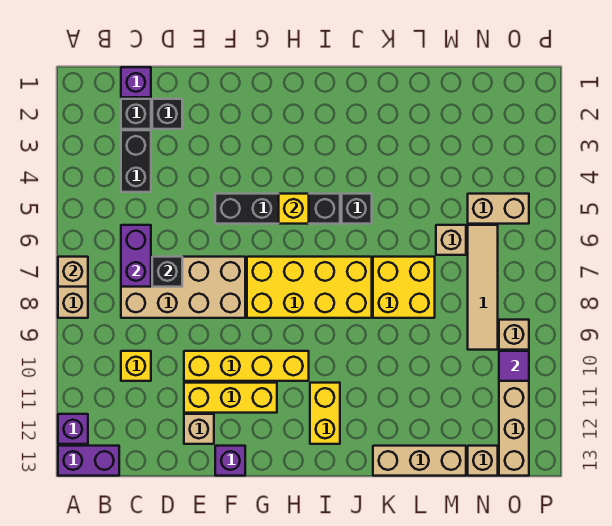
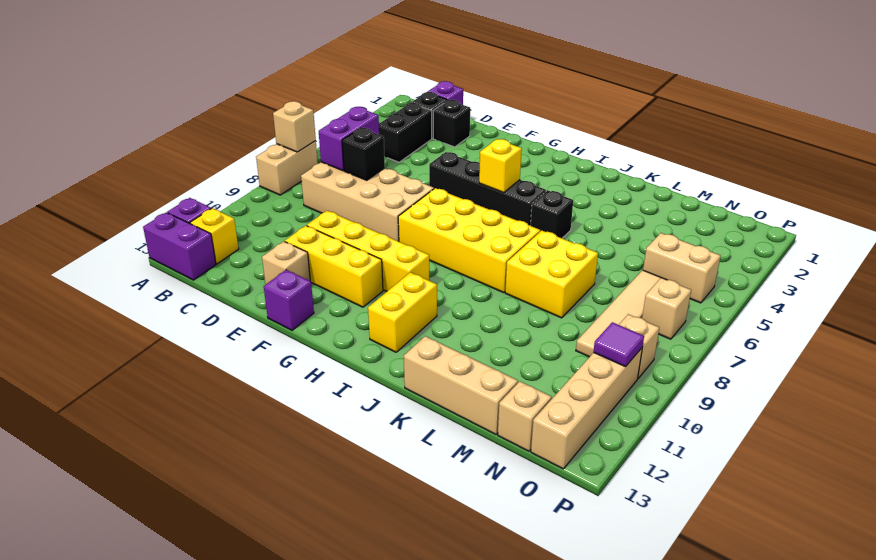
yellow 1x1 brick [121,351,151,381] -> yellow 1x1 brick moved to [190,208,239,264]
tan 1x1 brick [436,225,466,255] -> tan 1x1 brick moved to [642,278,691,339]

